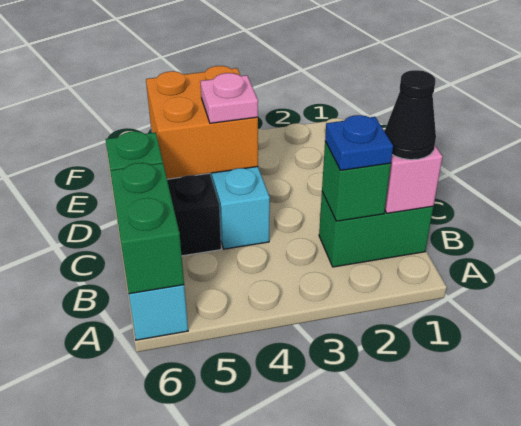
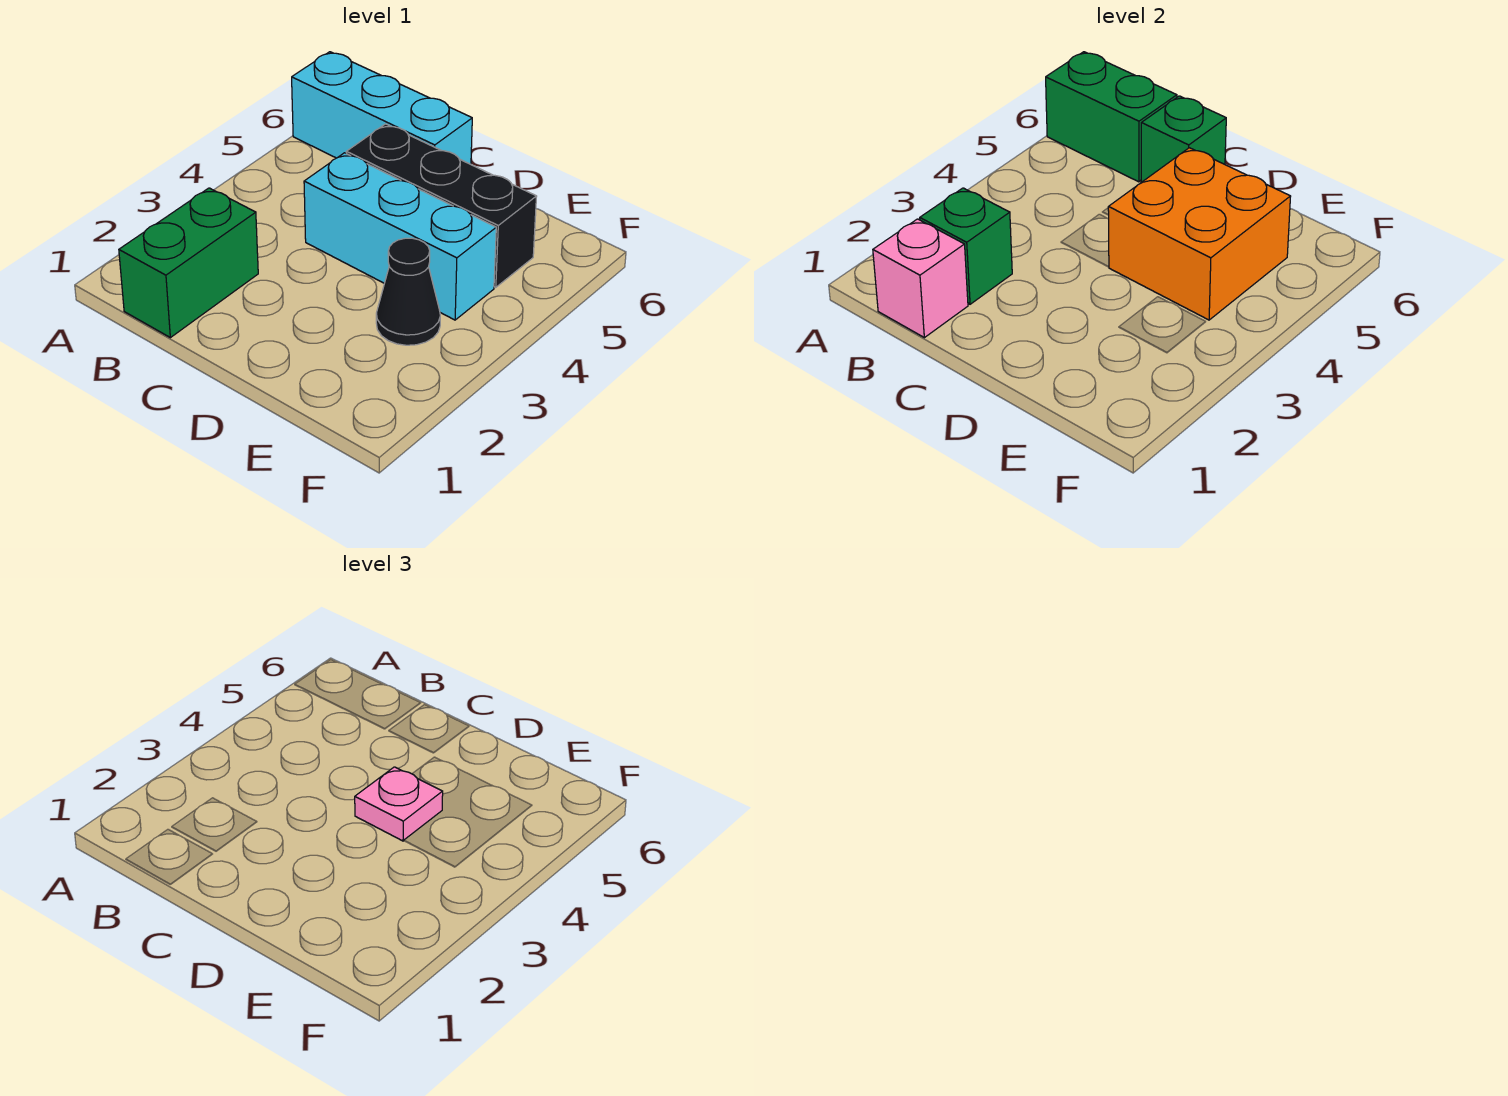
black 1x1 cone [385,70,436,160] -> black 1x1 cone moved to [376,238,440,345]
blue 1x1 plate [325,115,393,170] -> none

